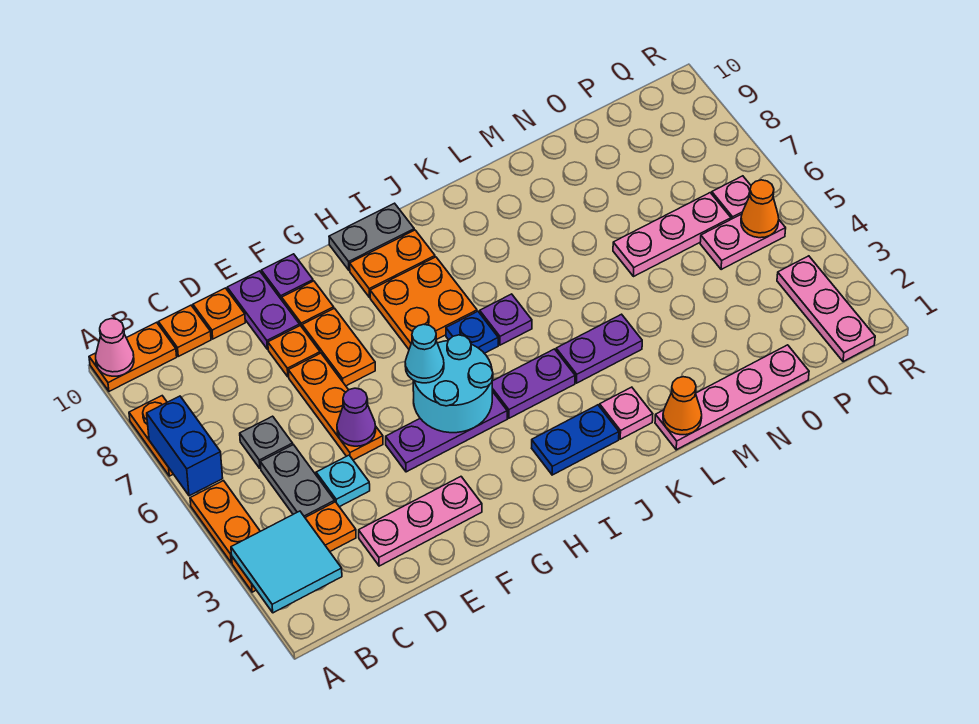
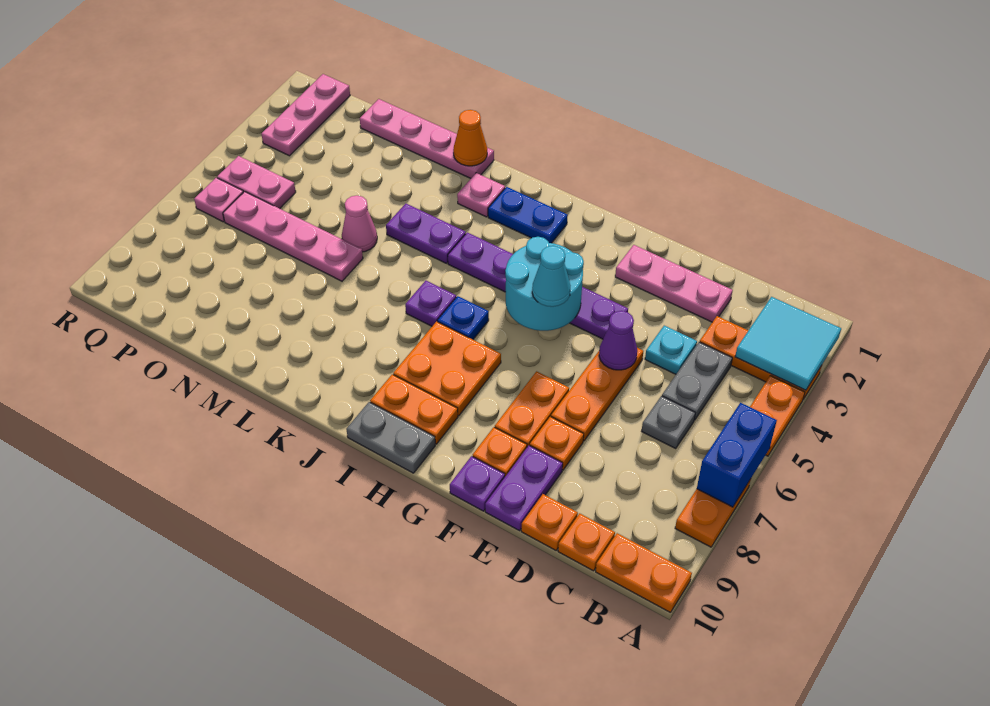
pink 1x1 cone [96,319,134,376] -> pink 1x1 cone moved to [342,196,377,252]
pink 1x3 plate [613,193,731,277] -> pink 1x4 plate [223,192,363,281]
orange 1x1 cone [741,180,779,238] -> none

